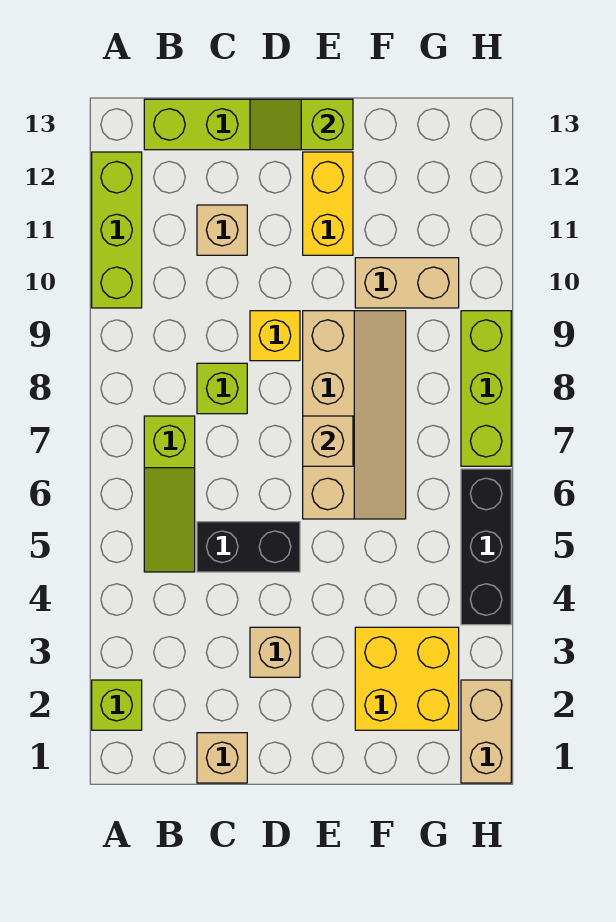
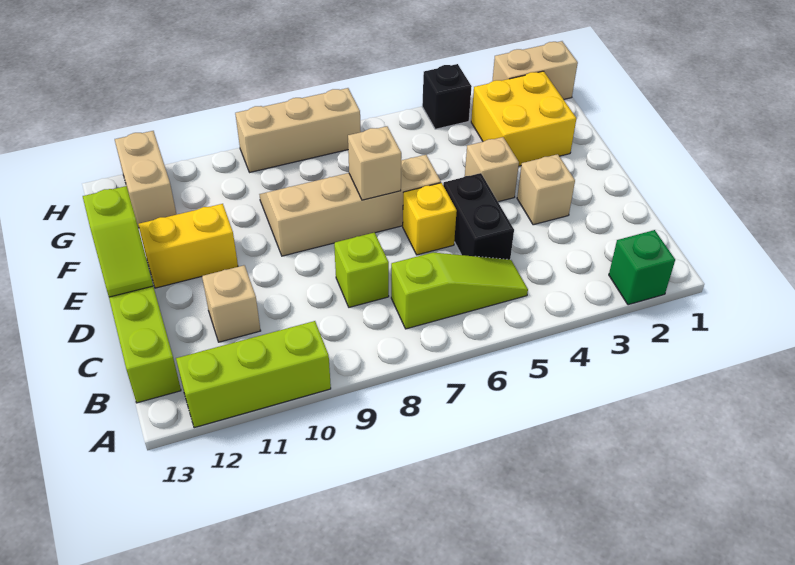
lime 1x1 brick [92,680,142,730] -> green 1x1 brick [609,230,675,305]
tan 1x1 brick [197,733,247,783] -> tan 1x1 brick moved to [465,137,519,202]
yellow 1x1 brick [250,311,300,361] -> yellow 1x1 brick moved to [403,183,457,255]
tan 1x2 brick [355,258,459,308] -> tan 1x2 brick moved to [115,131,177,228]
black 1x3 brick [461,469,511,625] -> black 1x1 brick [422,64,472,129]
lime 1x3 brick [461,311,511,466] -> tan 1x3 brick [235,88,361,172]

